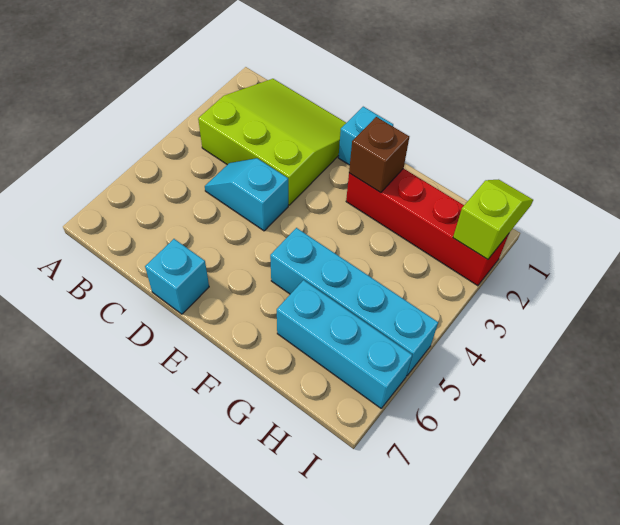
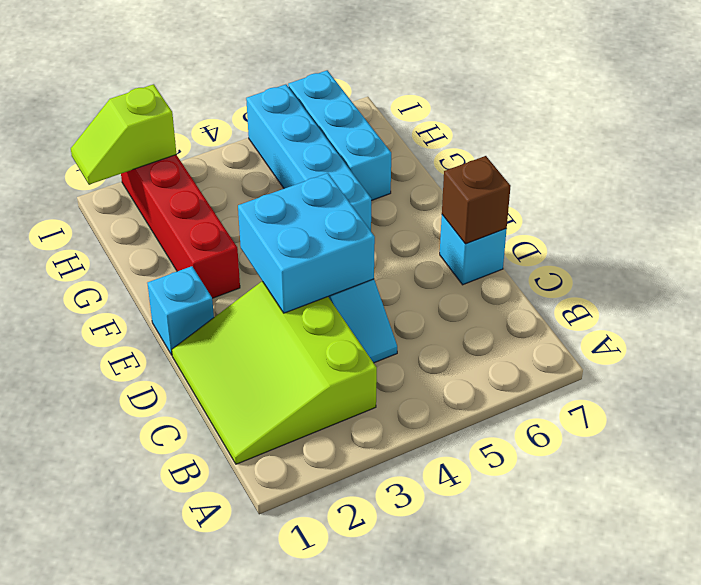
none -> cyan 2x2 brick [238,173,375,313]
brown 1x1 brick [349,117,409,193] -> brown 1x1 brick moved to [442,156,511,244]

